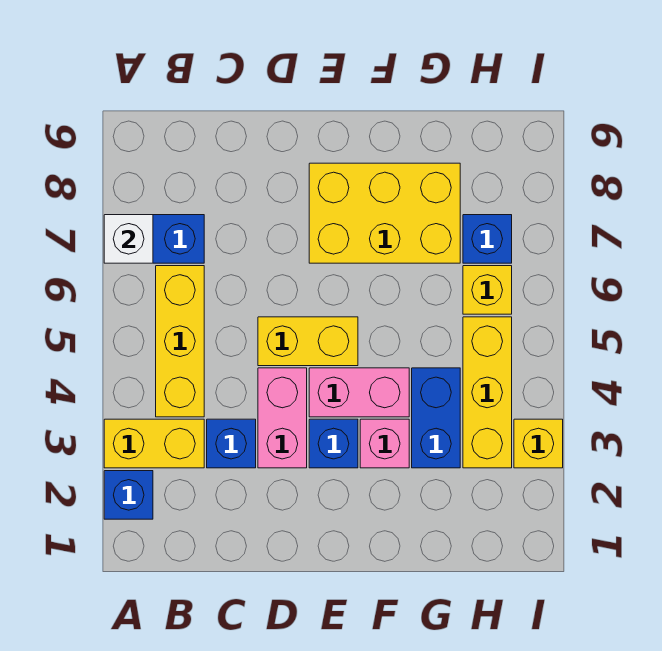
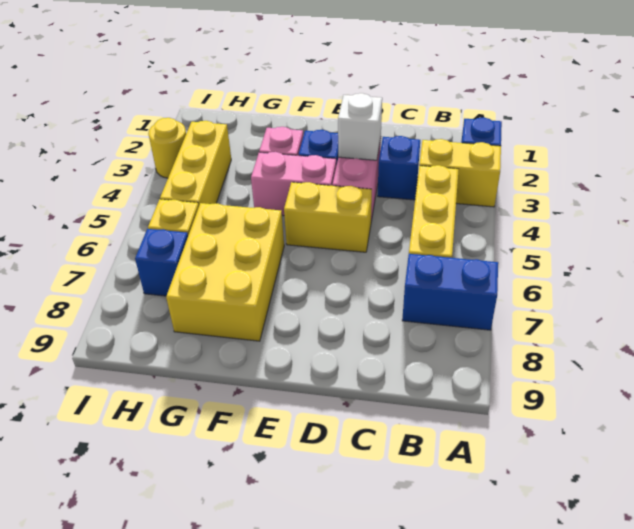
white 1x1 brick [104,215,153,263] -> white 1x1 brick moved to [338,93,382,160]
yellow 2x3 brick [309,163,460,263] -> yellow 2x3 brick turned to [166,203,284,341]
blue 1x2 brick [412,368,460,468] -> none
yellow 1x1 brick [514,419,563,468] -> yellow 1x1 round brick [148,118,186,178]

